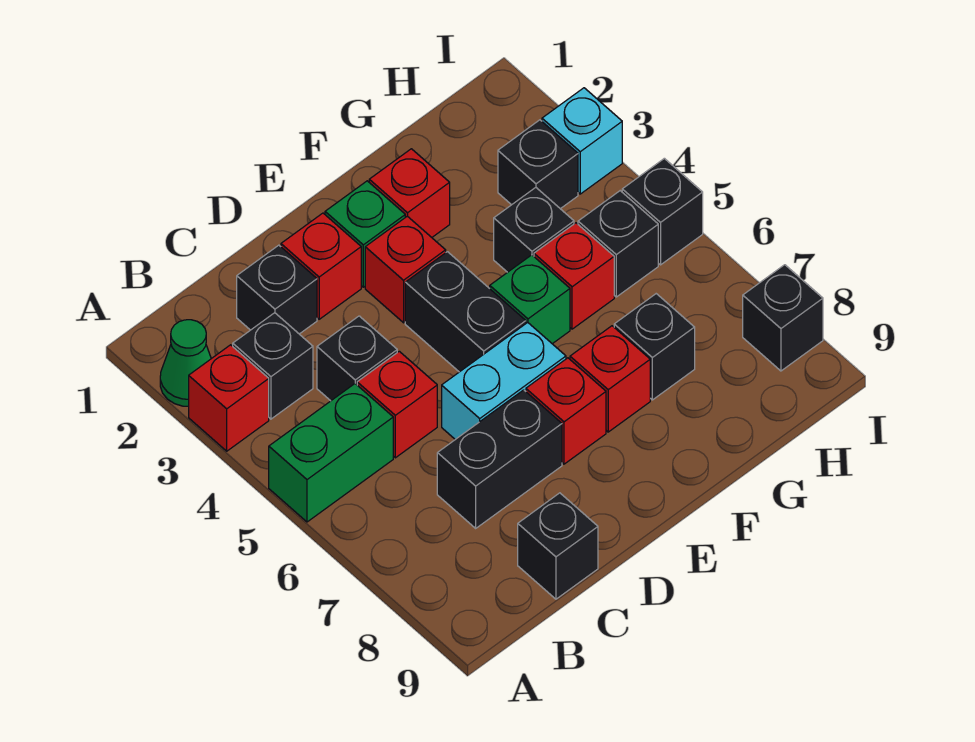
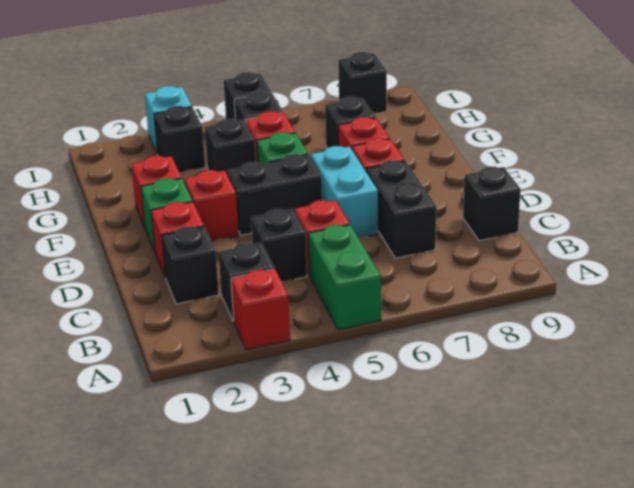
green 1x1 cone [160,320,211,406] -> none

